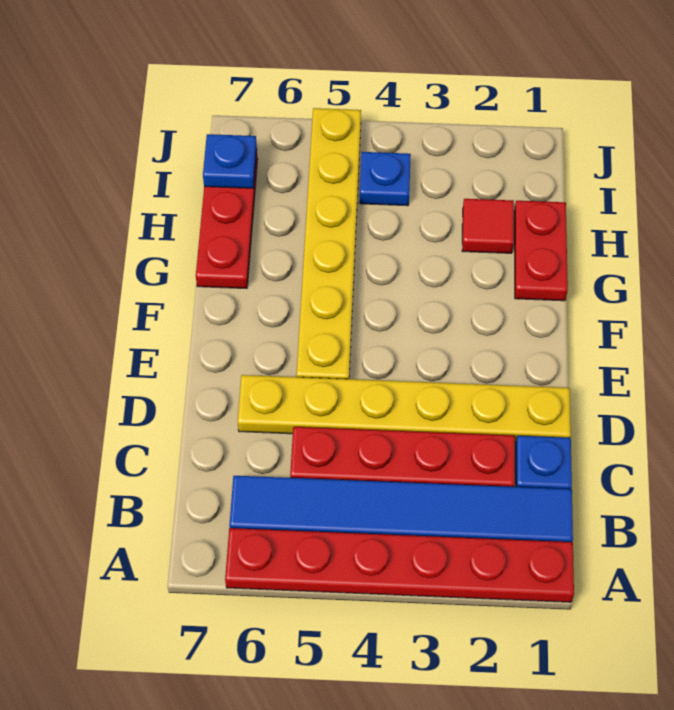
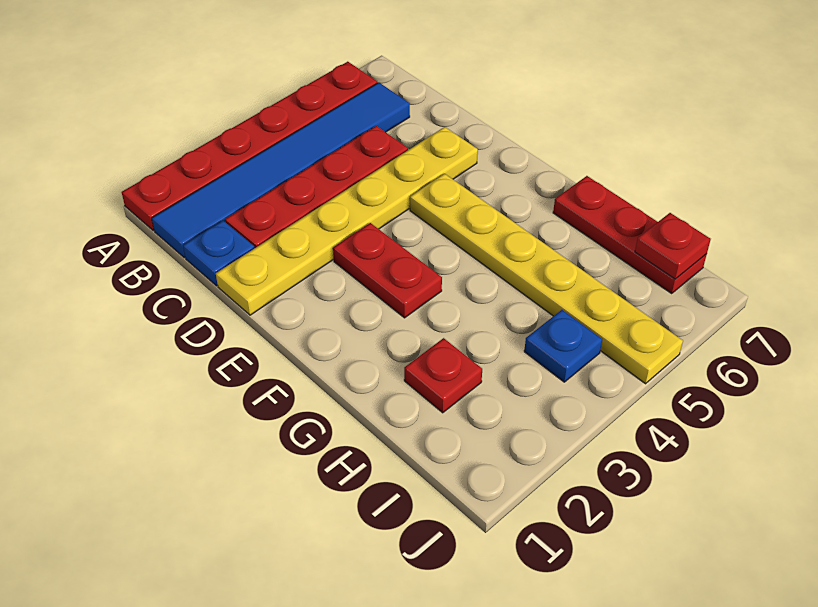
red 1x2 plate [514,201,568,301] -> red 1x2 plate moved to [333,223,442,318]
red 1x1 tile [462,199,514,253] -> red 1x1 plate [404,338,482,413]
blue 1x1 plate [203,134,257,188] -> red 1x1 plate [635,213,711,279]

